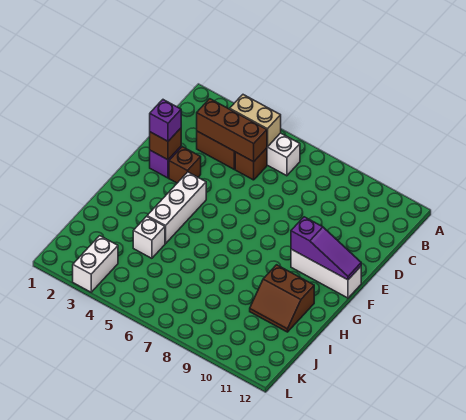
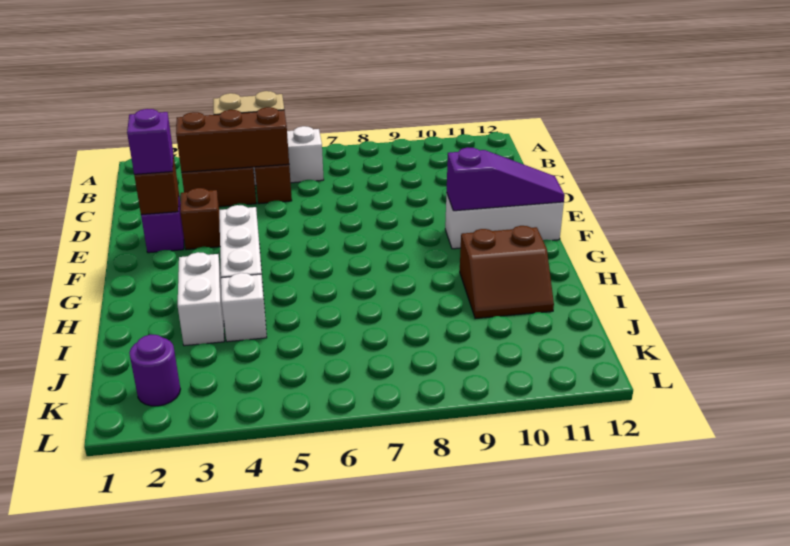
none -> purple 1x1 round brick [129,334,180,406]
white 1x2 brick [73,236,118,292] -> white 1x2 brick moved to [178,252,224,346]

